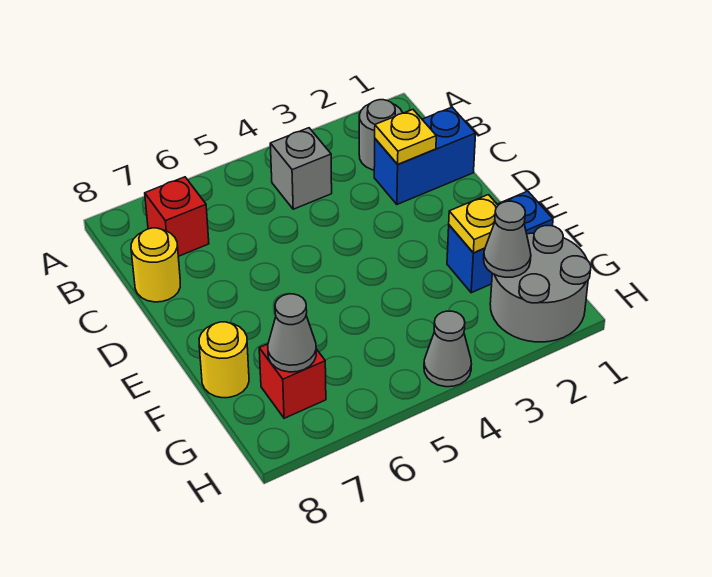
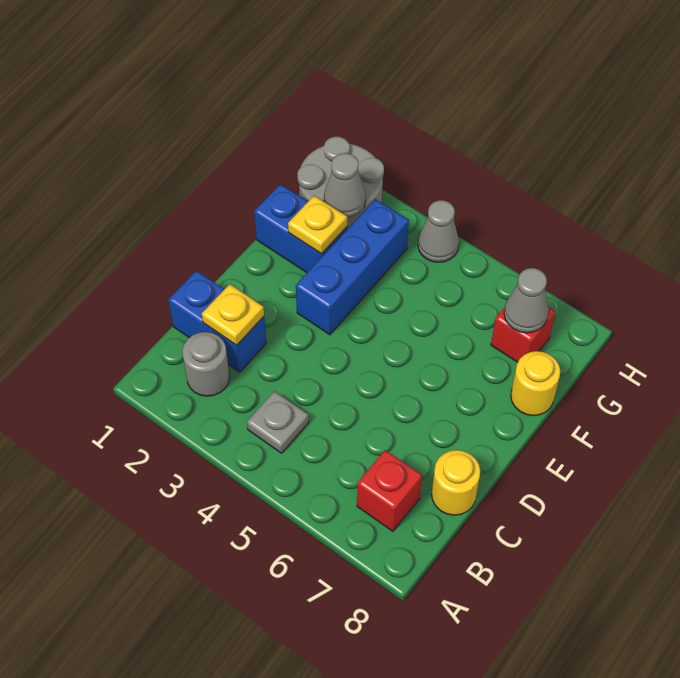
grey 1x1 brick [270,128,332,209] -> grey 1x1 plate [247,391,309,453]
none -> blue 1x3 brick [296,199,409,335]

